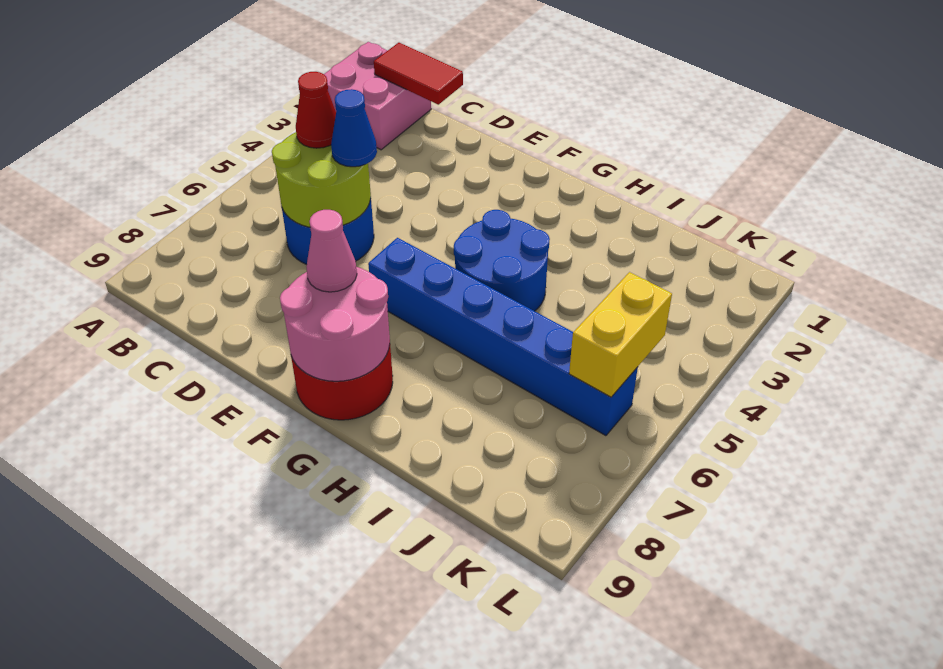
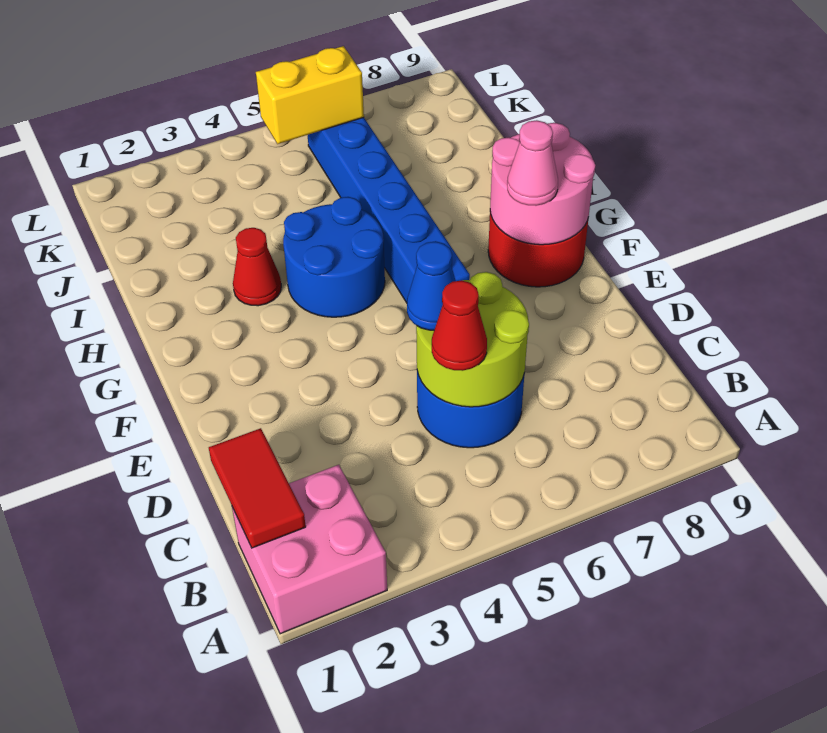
none -> red 1x1 cone [233,228,281,306]

